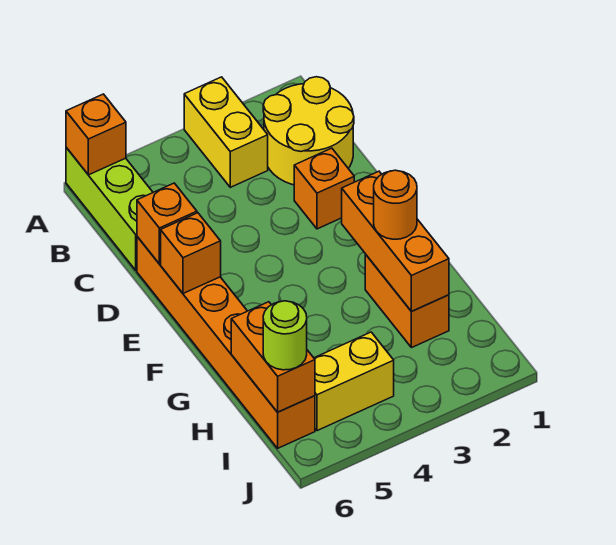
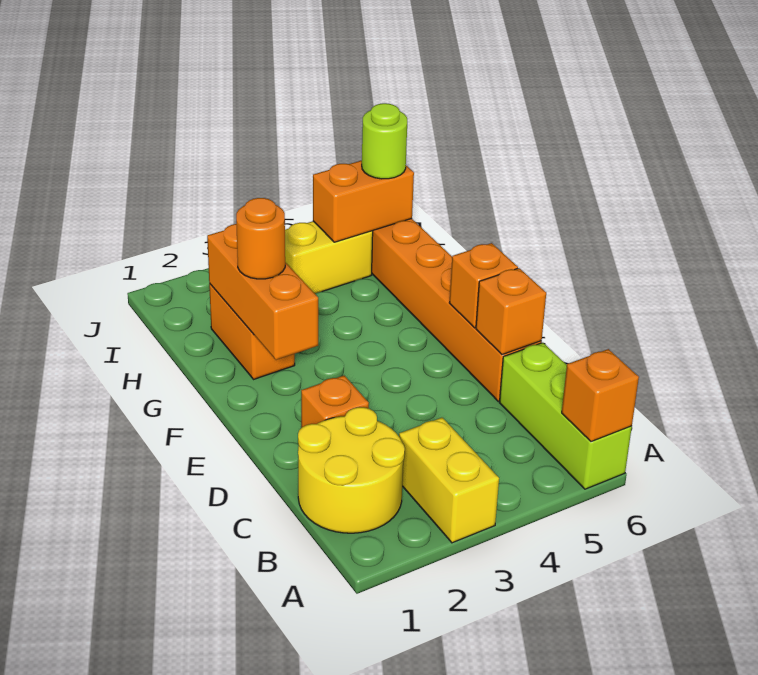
orange 1x2 brick [231,302,315,412] -> orange 1x2 brick turned to [313,161,414,242]

